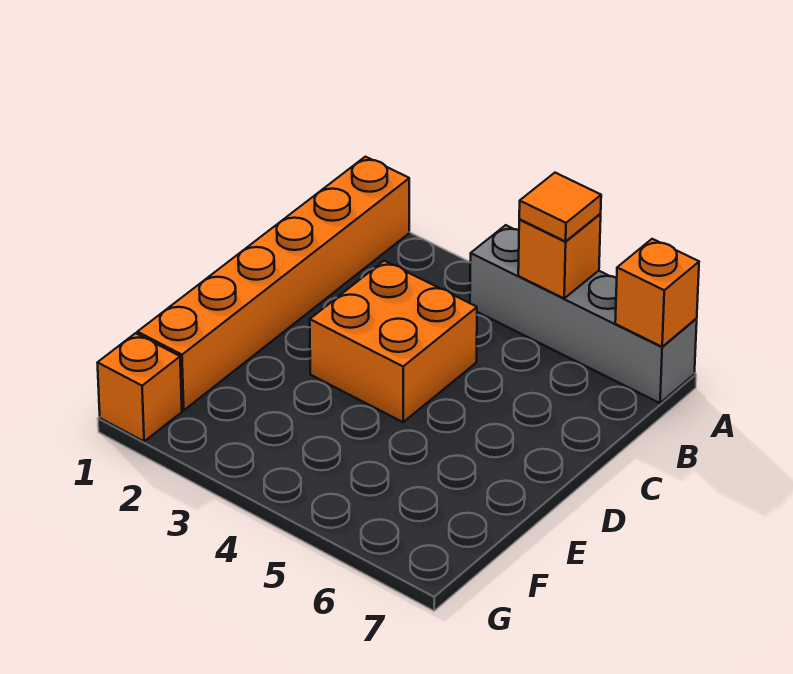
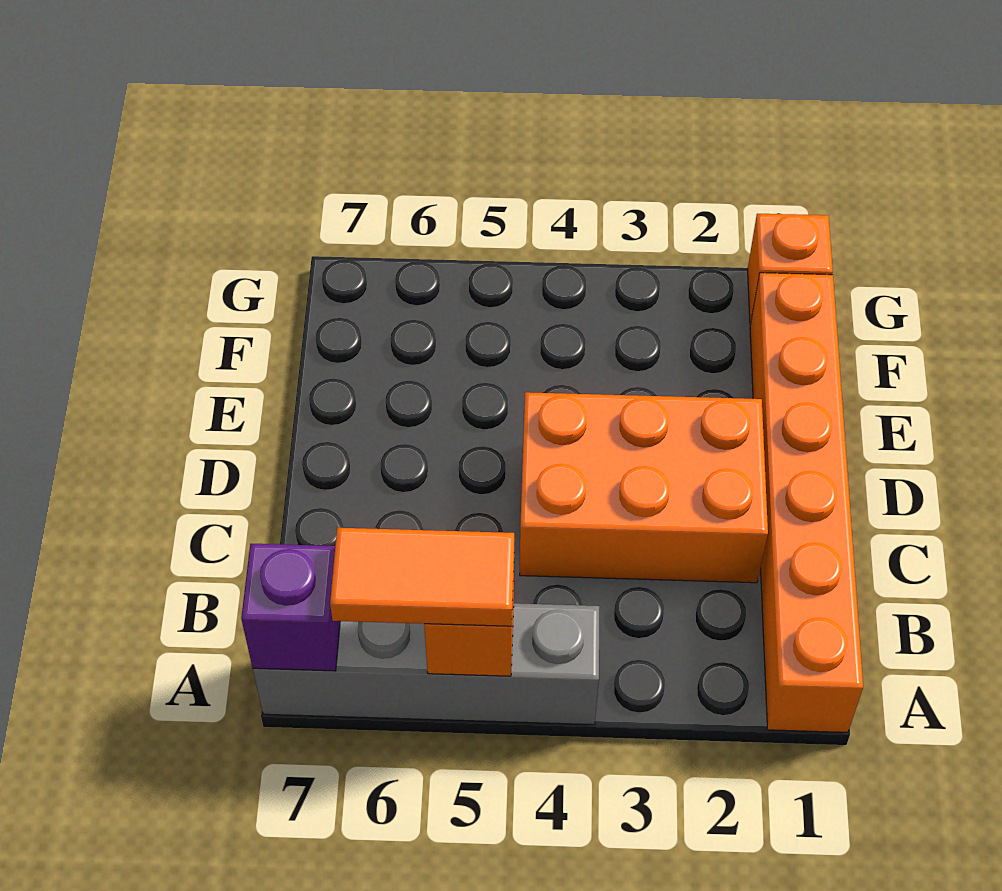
orange 1x1 tile [519,173,601,241] -> orange 1x2 tile [330,528,514,626]
orange 1x1 brick [615,239,699,347] -> purple 1x1 brick [241,544,340,671]
orange 2x2 brick [310,261,477,422] -> orange 2x3 brick [520,392,768,583]

